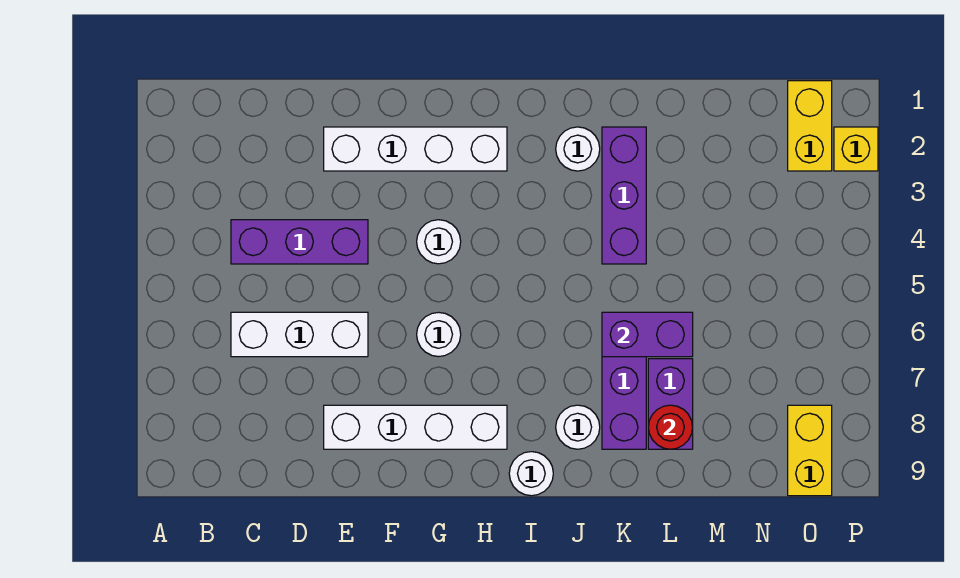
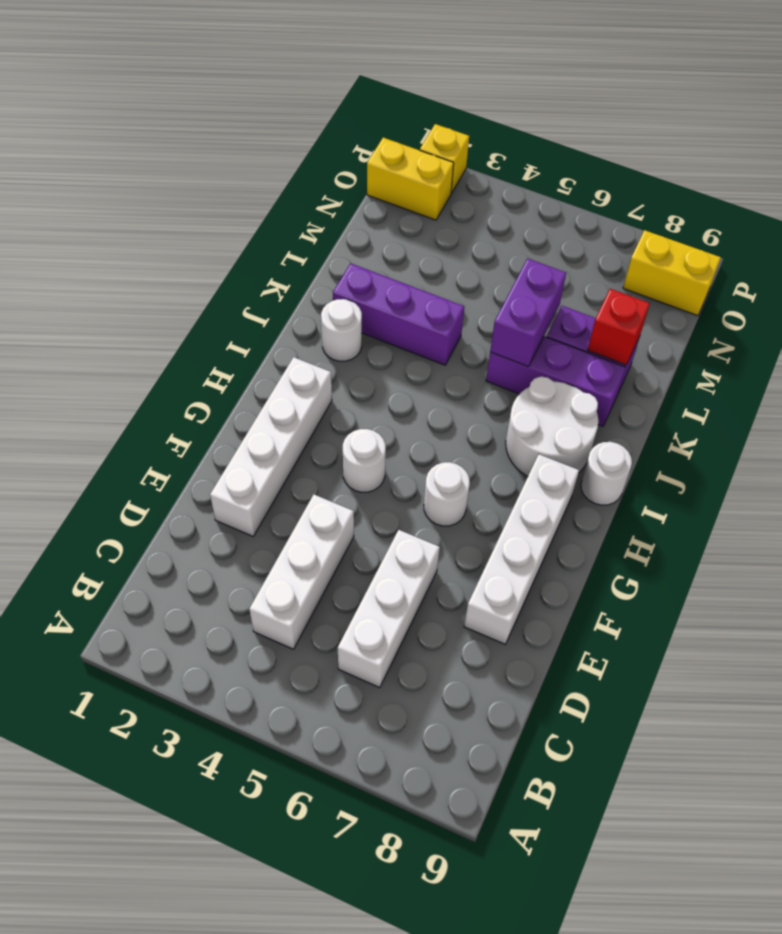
purple 1x3 brick [231,220,368,264] -> white 1x3 brick [249,495,354,649]
white 1x1 round brick [556,405,600,449] -> white 2x2 round brick [506,377,598,476]
red 1x1 round brick [648,405,693,449] -> red 1x1 brick [588,289,650,365]

